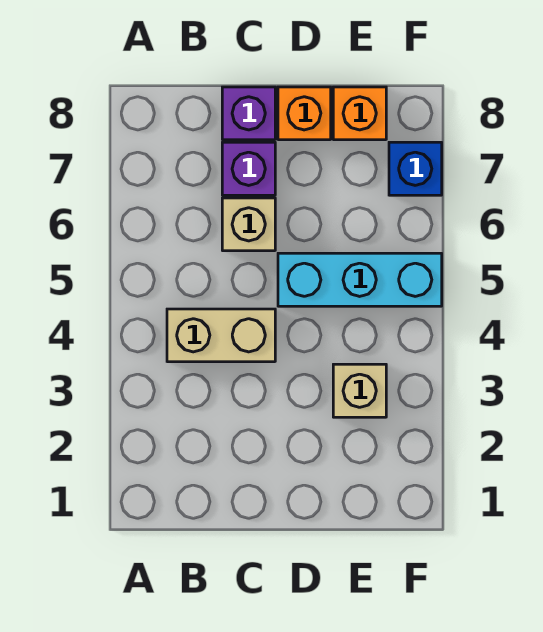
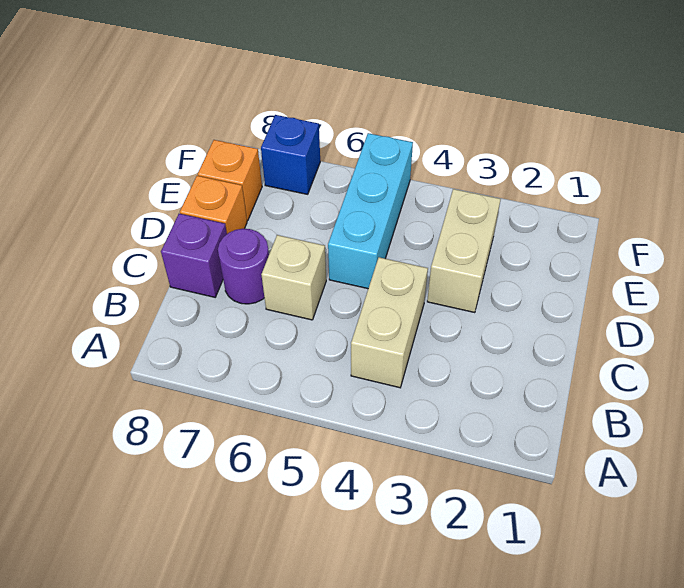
purple 1x1 brick [222,142,275,195] -> purple 1x1 round brick [218,229,269,304]
tan 1x1 brick [333,364,386,417] -> tan 1x2 brick [427,189,501,313]

